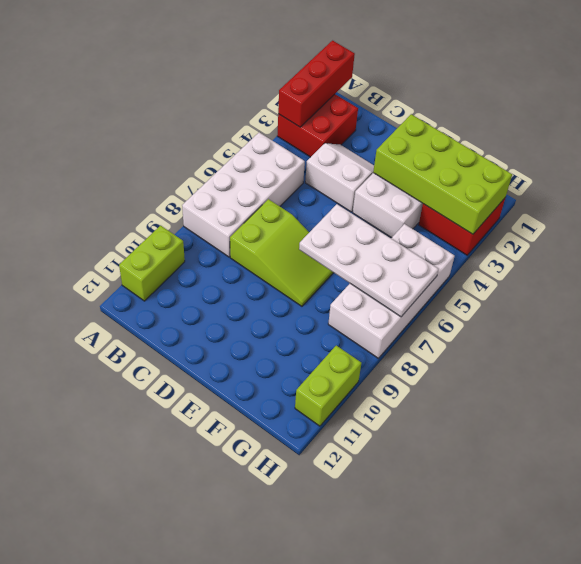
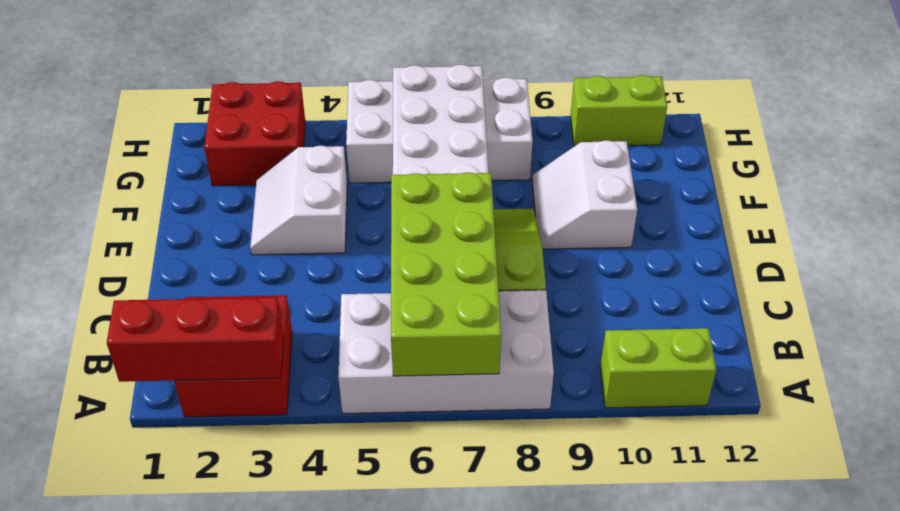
white 2x2 slope [305,143,374,212] -> white 2x2 slope moved to [532,140,637,249]
lime 2x4 brick [373,114,512,234] -> lime 2x4 brick moved to [391,172,501,376]

